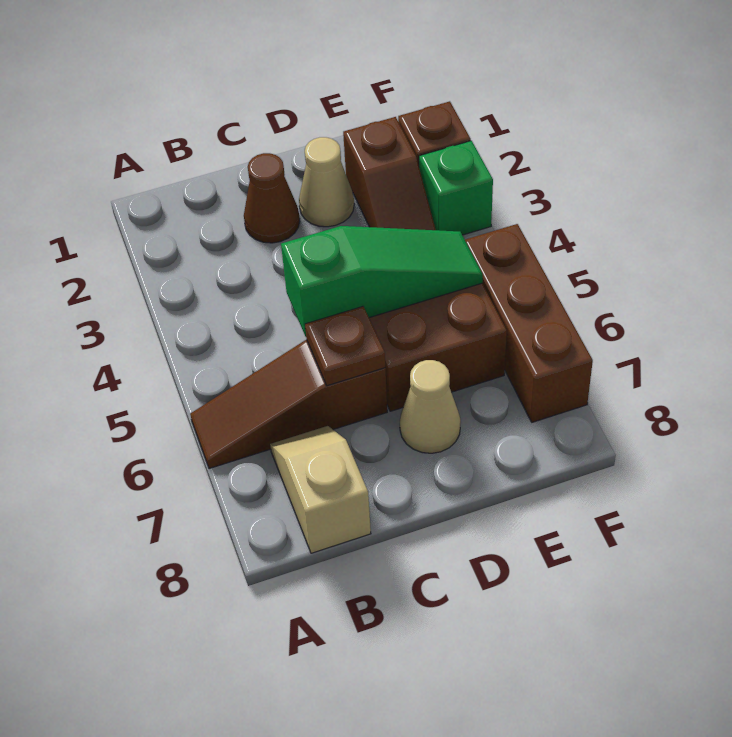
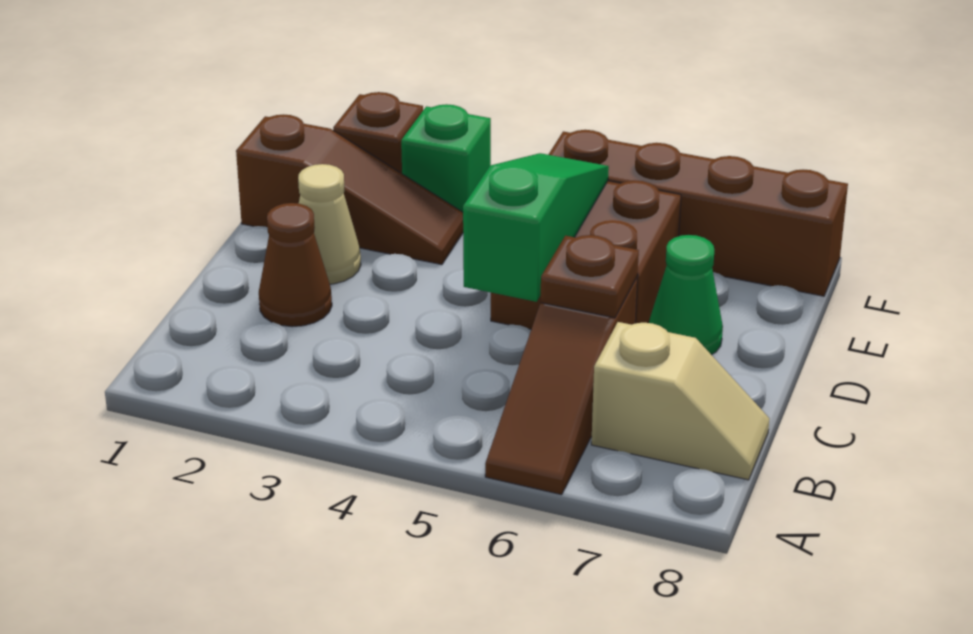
tan 1x2 slope [270,426,371,553] -> tan 1x2 slope turned to [591,322,769,480]
tan 1x1 cone [400,360,461,453] -> green 1x1 cone [649,235,723,355]
brown 1x2 slope [343,117,436,230] -> brown 1x3 slope [236,114,463,265]
brown 1x3 brick [465,224,593,422] -> brown 1x4 brick [548,130,848,296]

